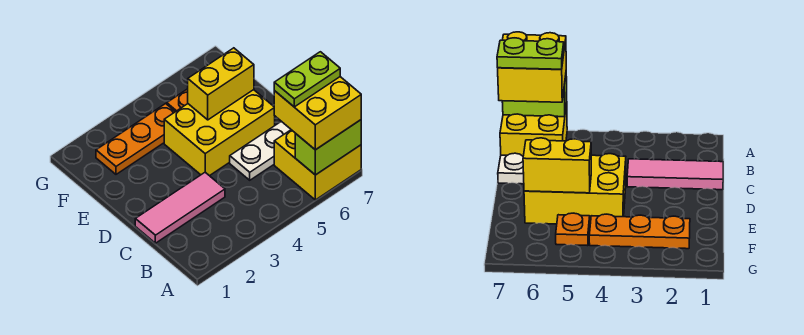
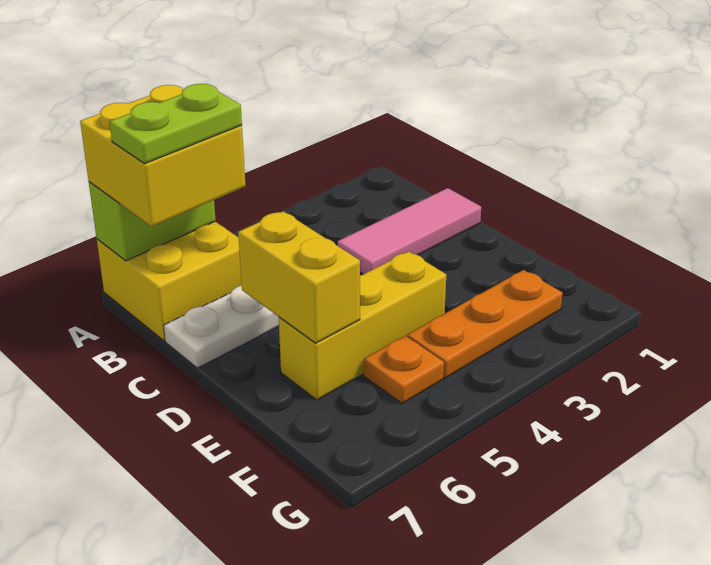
yellow 2x3 brick [164,90,275,176] -> yellow 1x3 brick [279,251,446,400]
yellow 1x2 brick [188,48,254,120] -> yellow 1x2 brick turned to [238,211,360,343]

